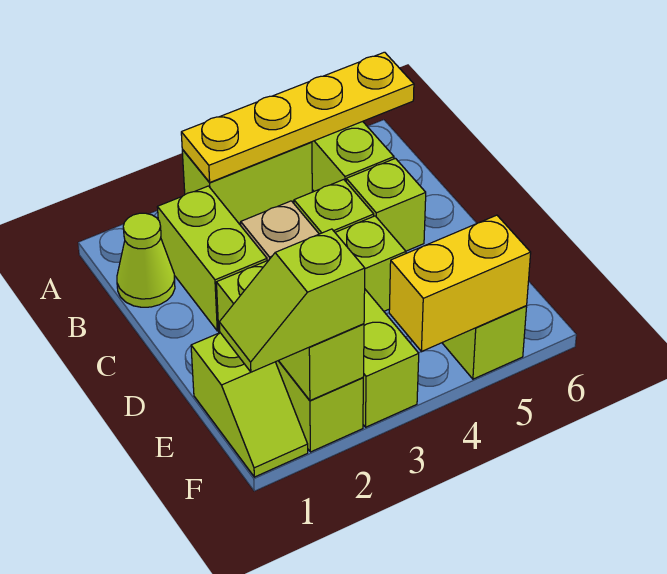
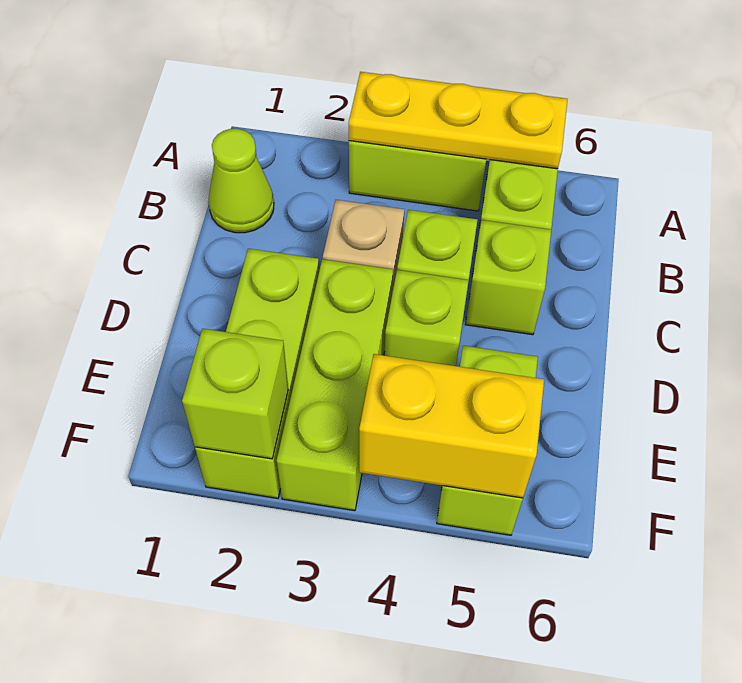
yellow 1x4 plate [181,52,414,182] -> yellow 1x3 plate [349,72,567,169]
lime 1x2 brick [157,186,267,331] -> none
lime 1x2 slope [191,333,308,477] -> none
lime 1x2 slope [219,229,365,372] -> none

